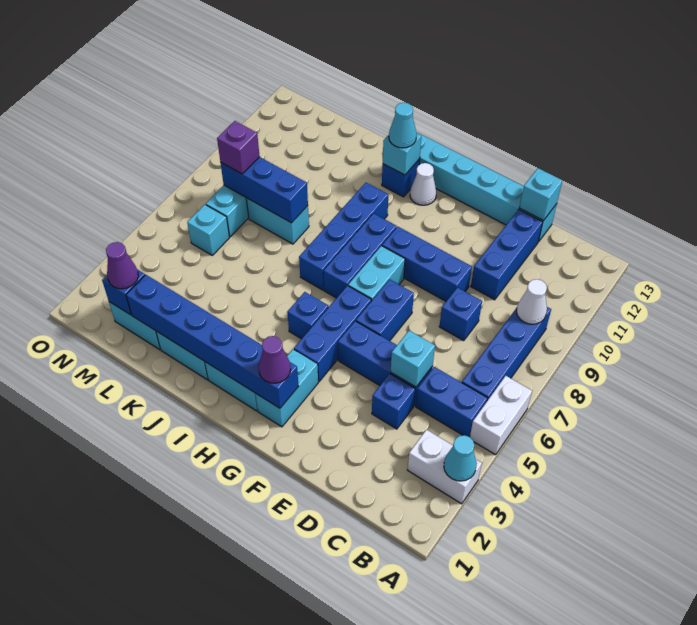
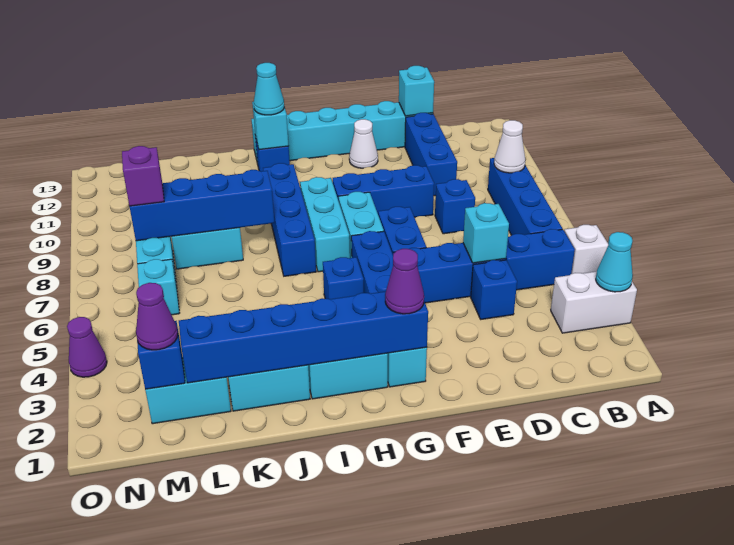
white 1x2 brick [470,376,532,455] -> white 1x1 brick [564,225,608,274]
blue 1x3 brick [323,213,397,298] -> cyan 1x3 brick [300,177,350,272]
white 1x1 cone [410,163,437,205] -> white 1x1 cone moved to [349,119,378,168]
blue 1x3 brick [221,157,308,223] -> blue 1x4 brick [130,170,275,241]
none -> purple 1x1 cone [67,317,107,377]

